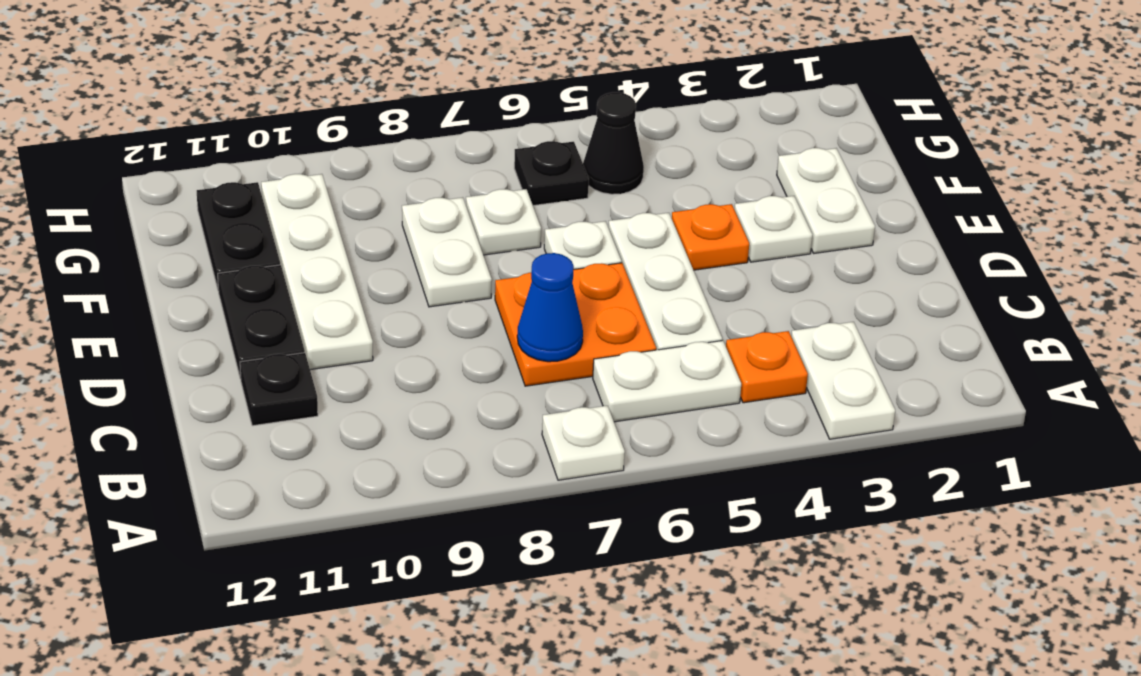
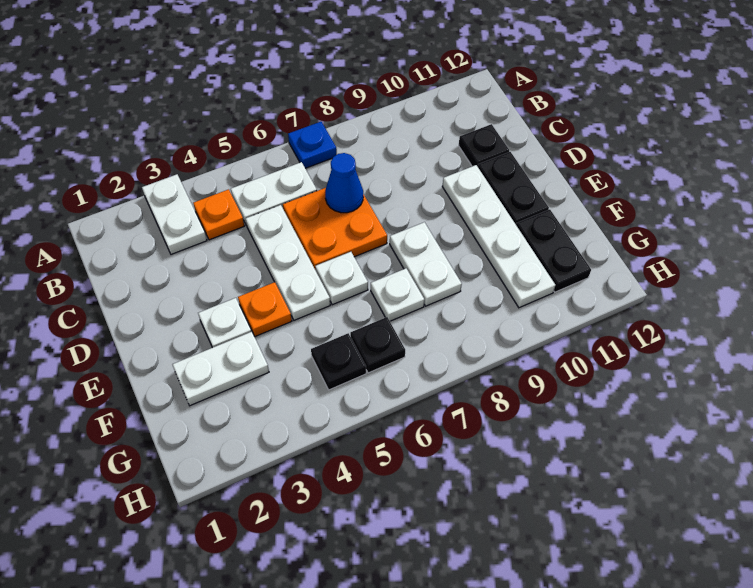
white 1x1 plate [542,406,625,480] -> blue 1x1 plate [288,122,337,168]
white 1x2 plate [777,148,875,253] -> white 1x2 plate turned to [172,332,269,406]
black 1x1 cone [583,92,644,194] -> black 1x1 plate [311,333,366,390]

